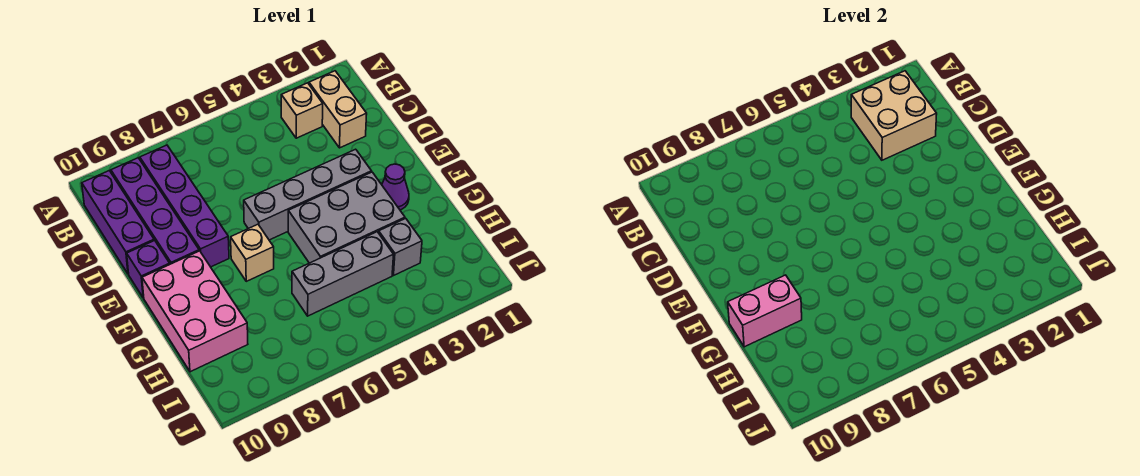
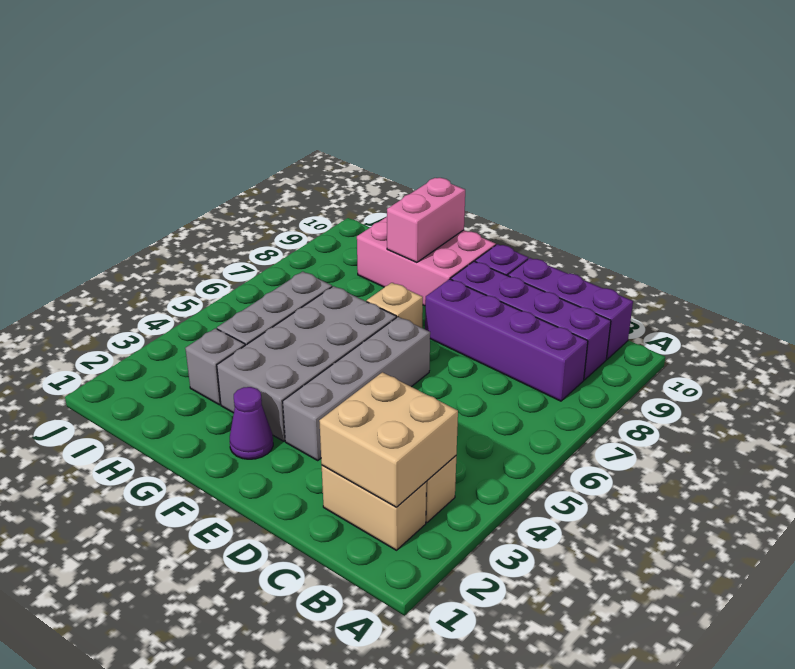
grey 2x3 brick [288,172,405,263] -> grey 2x4 brick [217,286,396,441]

